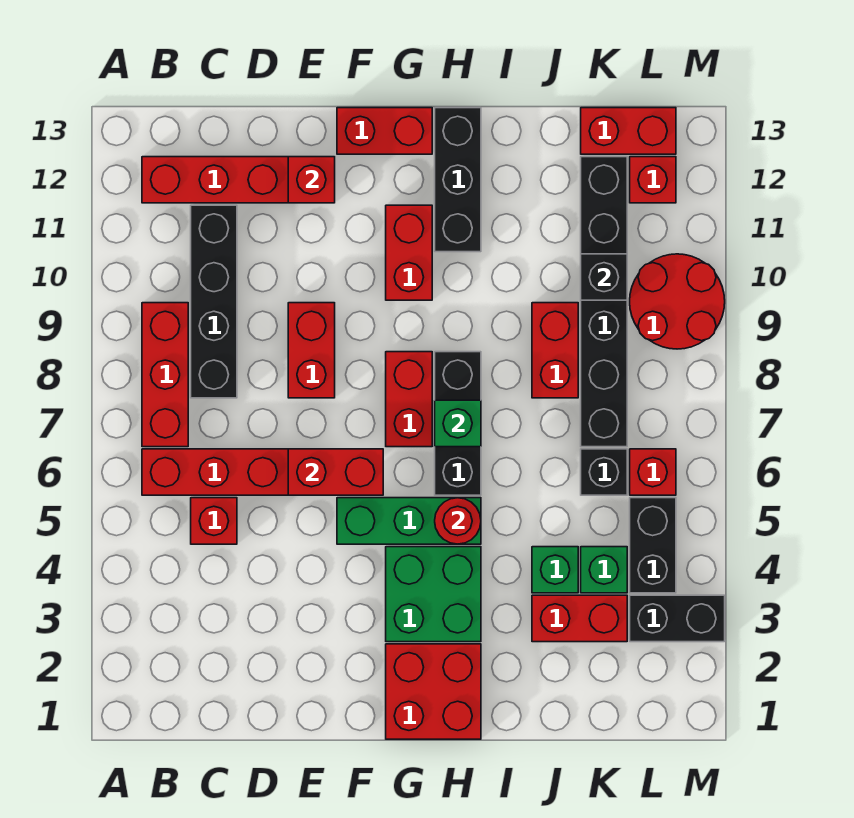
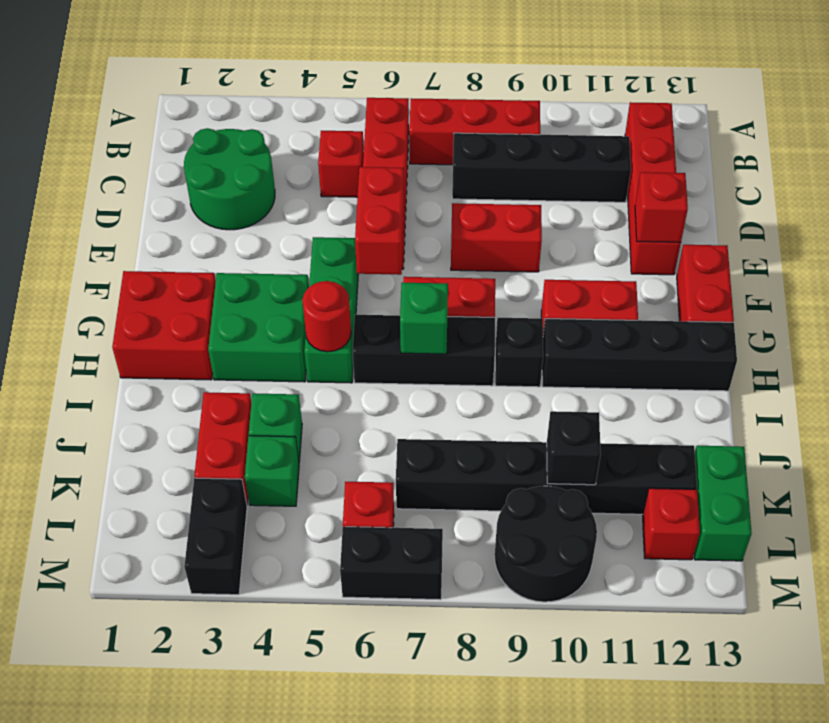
none -> green 2x2 round brick [184,128,275,230]
black 1x3 brick [435,108,481,252] -> black 1x4 brick [542,319,737,391]
red 1x2 brick [532,303,578,398] -> none
black 1x1 brick [581,449,627,495] -> black 1x1 brick moved to [495,318,543,387]
red 1x2 brick [581,108,676,154] -> green 1x2 brick [694,446,752,561]
black 1x2 brick [630,498,676,593] -> black 1x2 brick moved to [340,527,443,600]
red 2x2 round brick [630,254,725,349] -> black 2x2 round brick [495,486,597,602]

